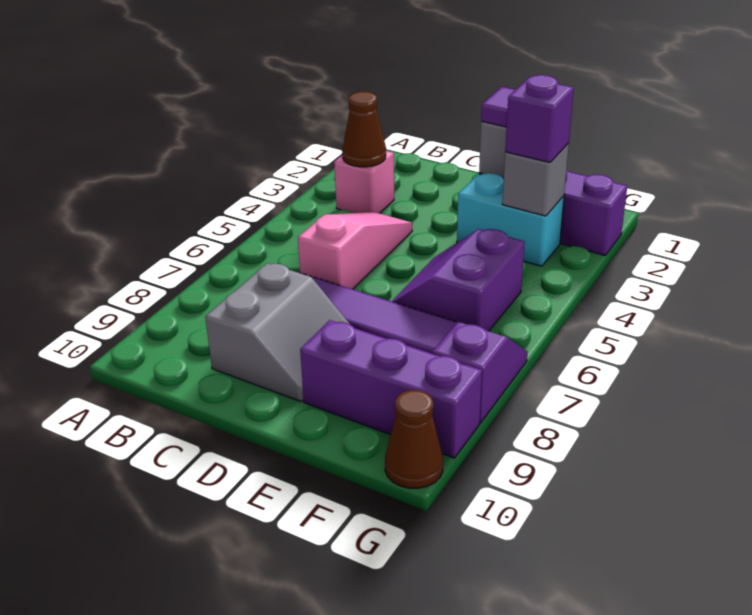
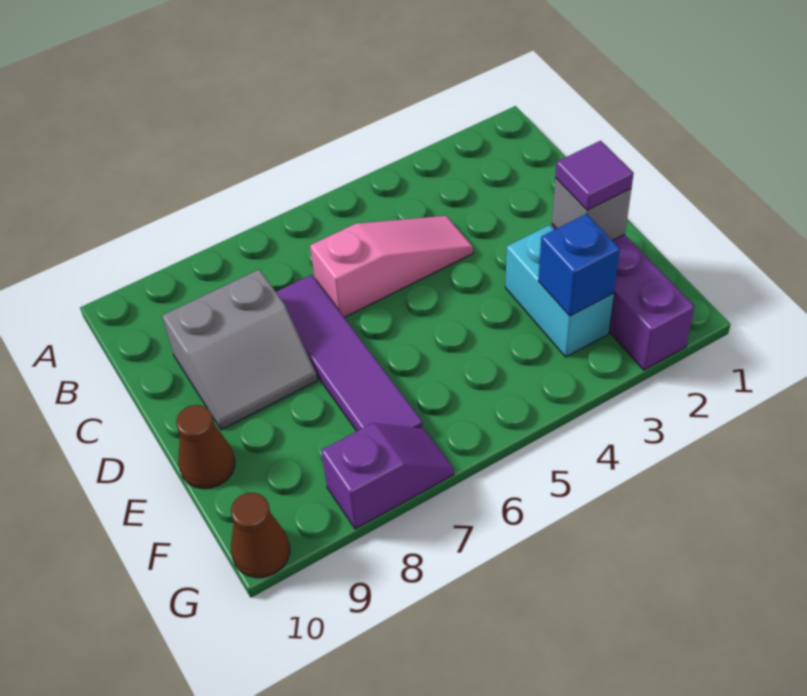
pink 1x1 brick [334,151,394,213] -> none
brown 1x1 cone [342,92,386,167] -> brown 1x1 cone moved to [176,405,235,489]
purple 2x2 slope [392,229,525,331] -> none
purple 1x3 brick [300,320,482,458] -> none
grey 1x1 brick [502,144,569,216] -> blue 1x1 brick [538,214,620,316]
purple 1x1 brick [505,75,574,162] -> none

